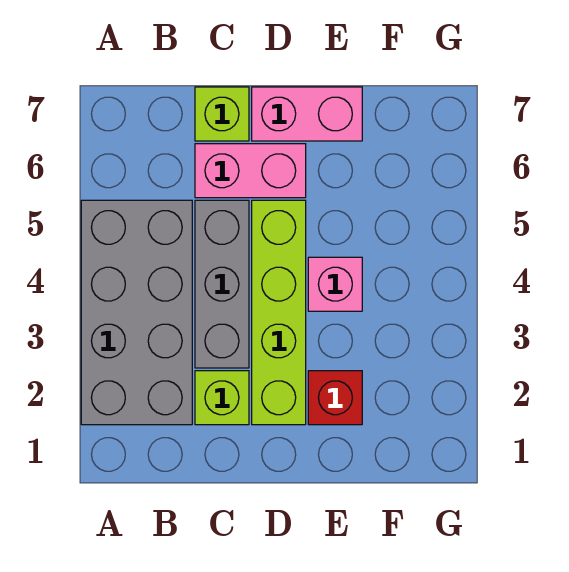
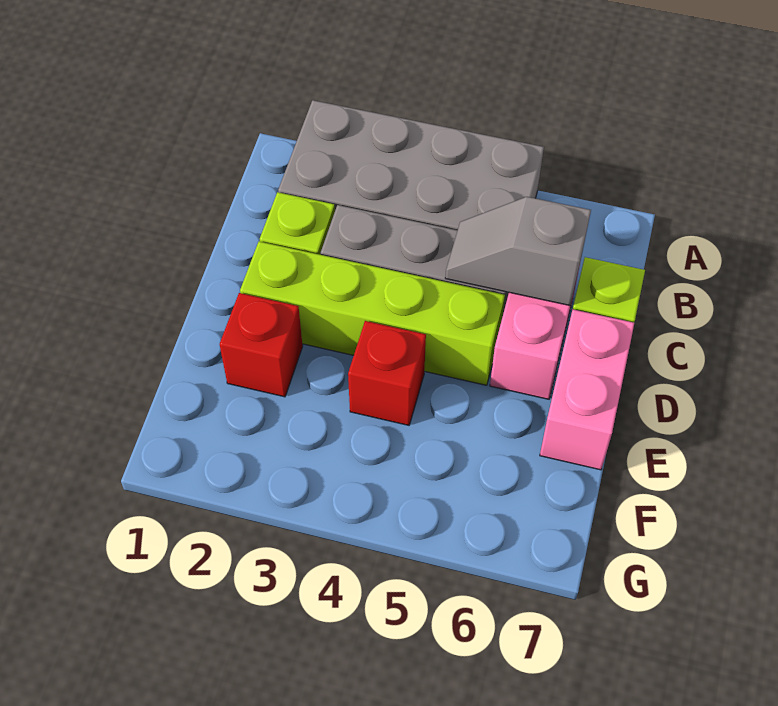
none -> grey 1x2 slope [445,197,591,306]
pink 1x1 brick [308,257,362,311] -> red 1x1 brick [348,321,426,425]

